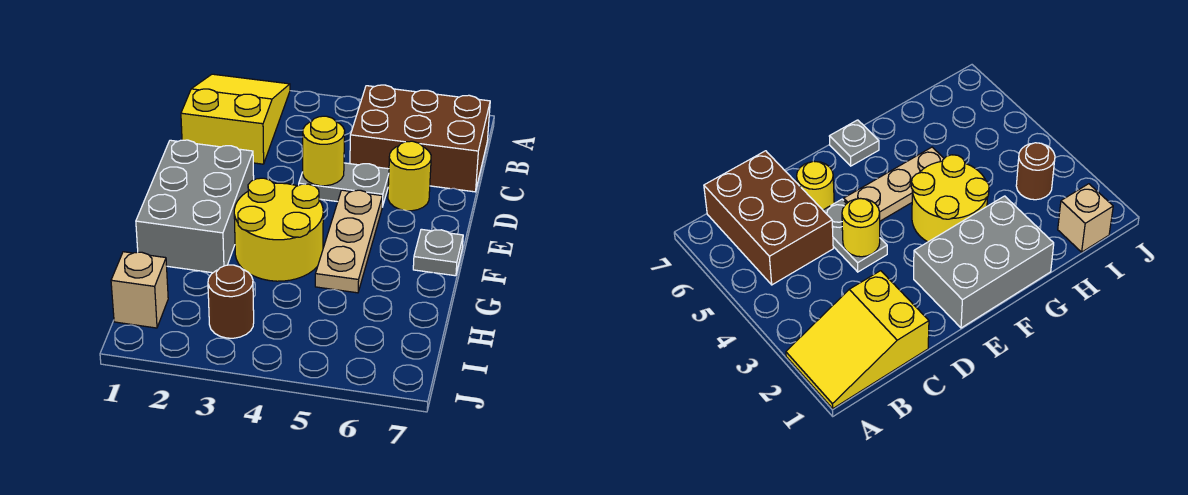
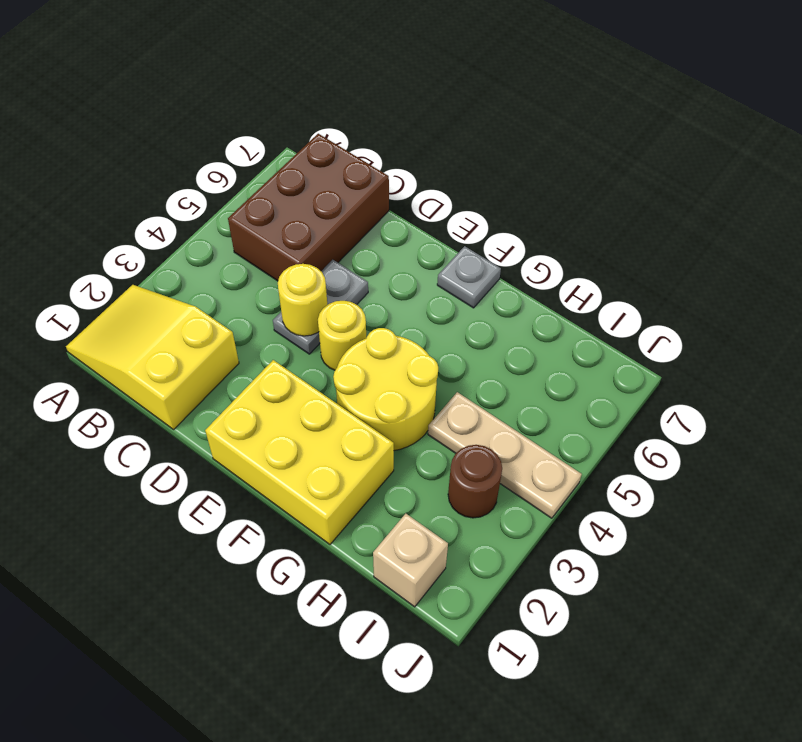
yellow 1x1 round brick [388,141,431,211] -> yellow 1x1 round brick moved to [318,301,366,370]
grey 2x3 brick [136,140,254,273] -> yellow 2x3 brick [205,360,394,544]
tan 1x3 plate [315,190,382,293] -> tan 1x3 plate moved to [428,392,582,518]

